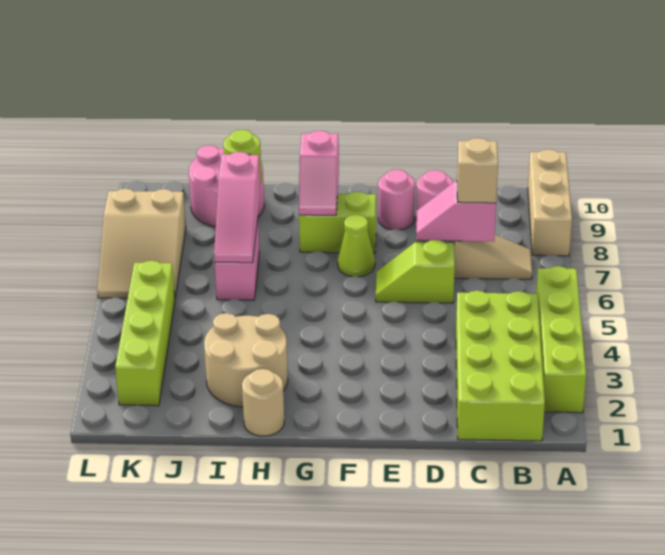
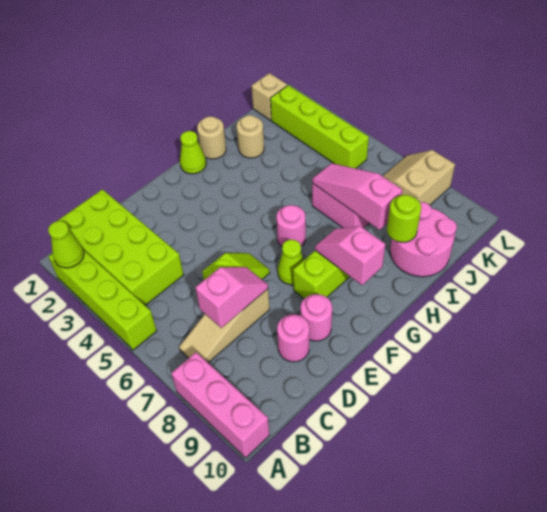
none -> lime 1x1 cone [48,221,84,268]
tan 1x3 brick [528,149,572,256] -> pink 1x3 brick [171,352,270,458]
tan 1x1 brick [457,138,498,203] -> tan 1x1 brick moved to [252,73,287,120]
none -> lime 1x1 cone [180,131,206,174]
none -> pink 1x1 round brick [277,205,306,246]
tan 2x2 round brick [204,313,288,407] -> tan 1x1 round brick [237,115,264,158]
tan 2x3 slope [97,189,186,298] -> tan 2x2 slope [383,150,455,205]

